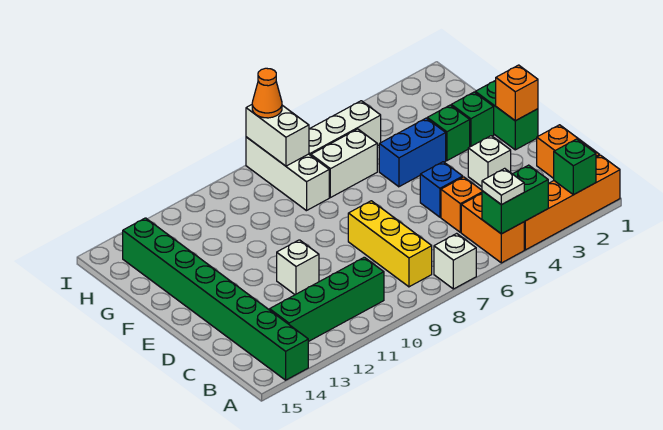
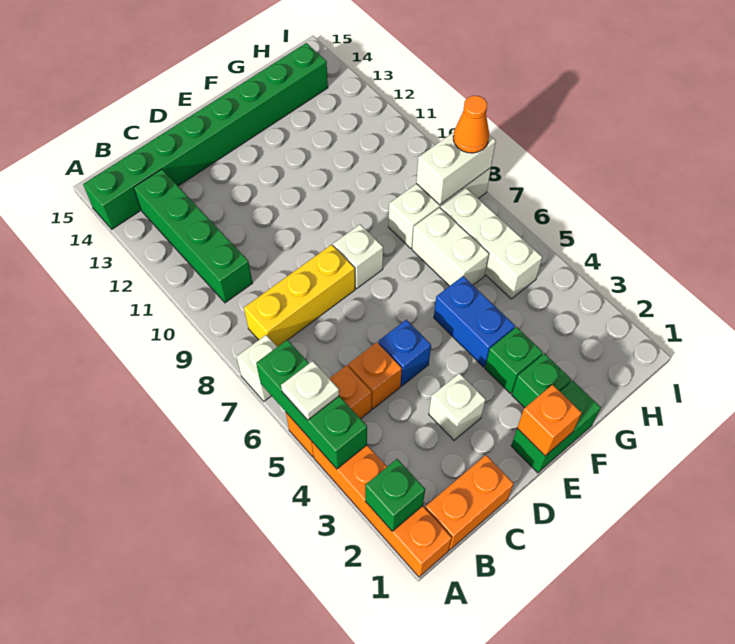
green 1x2 brick [482,165,548,234] -> green 1x3 brick [256,340,367,469]
white 1x1 brick [277,240,319,295] -> white 1x1 brick moved to [333,224,383,289]

